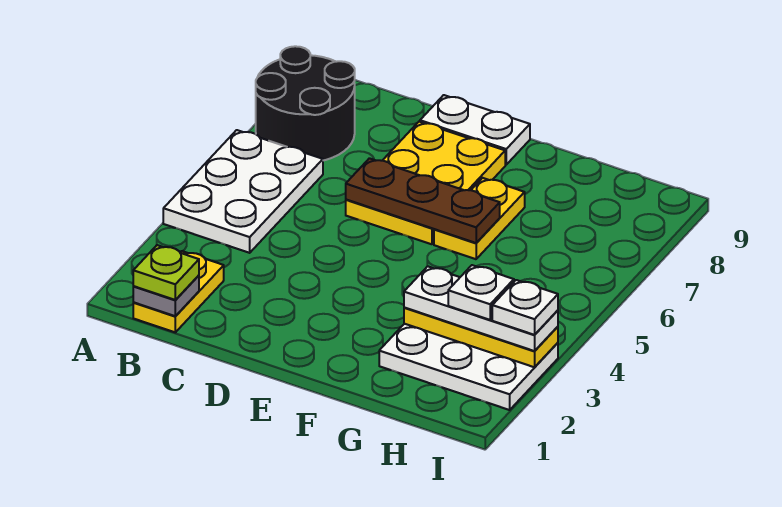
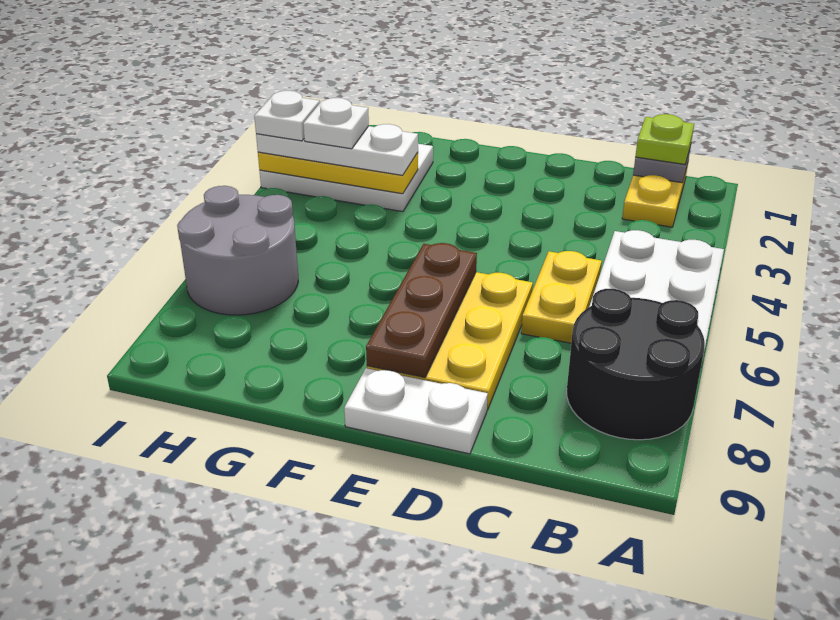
brown 1x3 plate [346,158,500,243] -> brown 1x3 plate turned to [366,243,477,378]
yellow 1x2 plate [434,178,525,259] -> yellow 1x2 plate moved to [521,251,602,343]
none -> grey 2x2 round brick [177,186,298,315]

